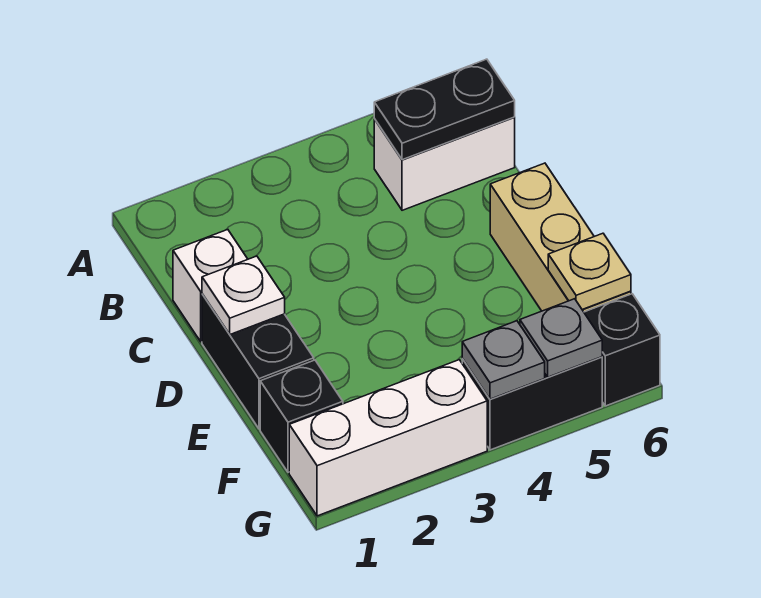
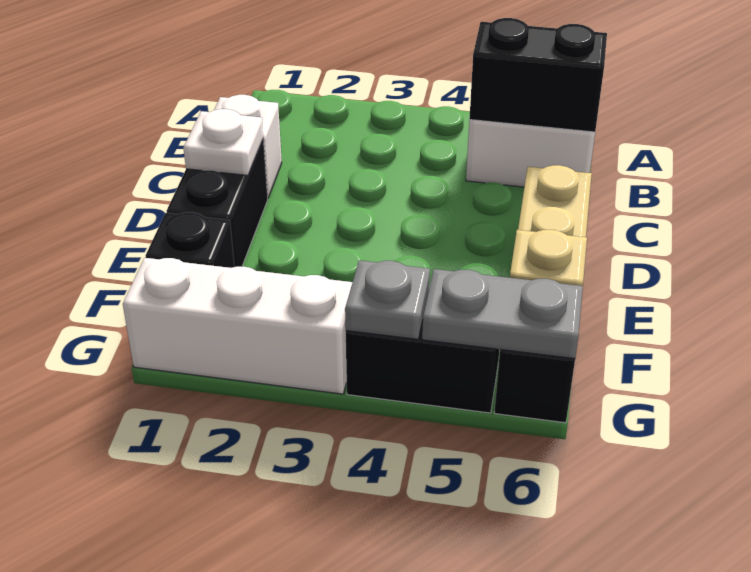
black 1x2 plate [374,59,515,160] -> black 1x2 brick [469,18,607,132]
grey 1x1 plate [520,299,602,377] -> grey 1x2 plate [422,269,583,359]

